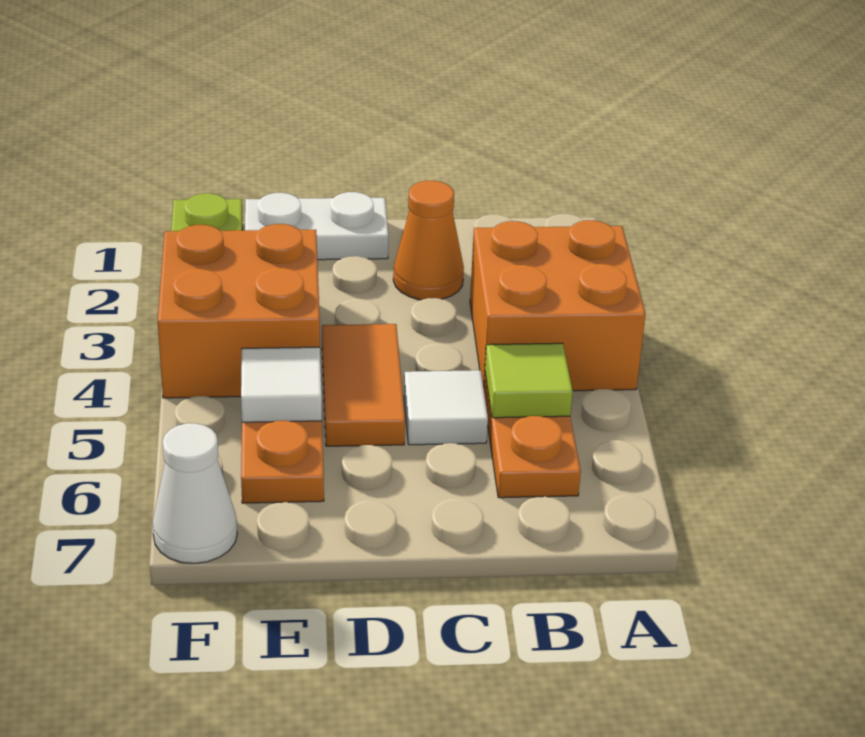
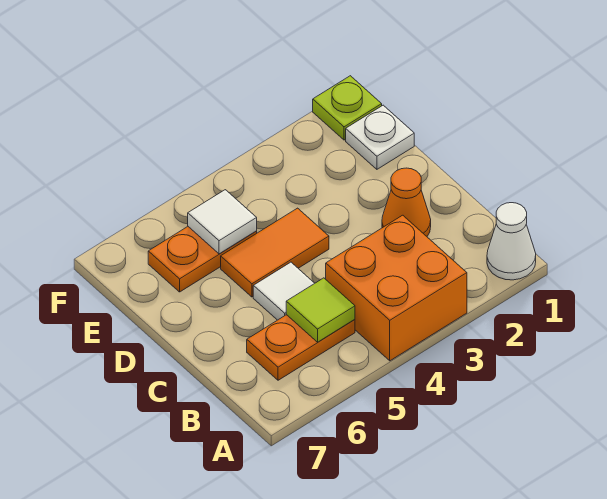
white 1x2 plate [245,192,388,260] -> white 1x1 plate [346,105,414,169]
orange 2x2 brick [158,224,320,398] -> none
white 1x1 cone [153,423,237,563] -> white 1x1 cone moved to [487,203,536,280]

